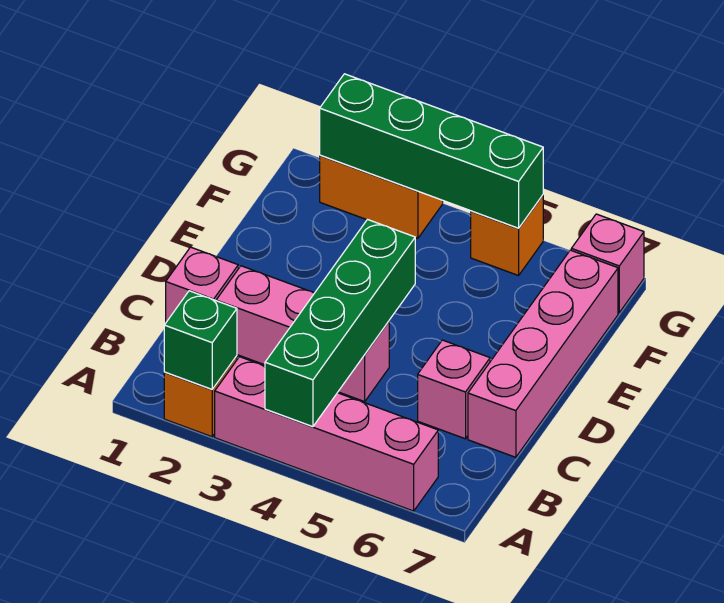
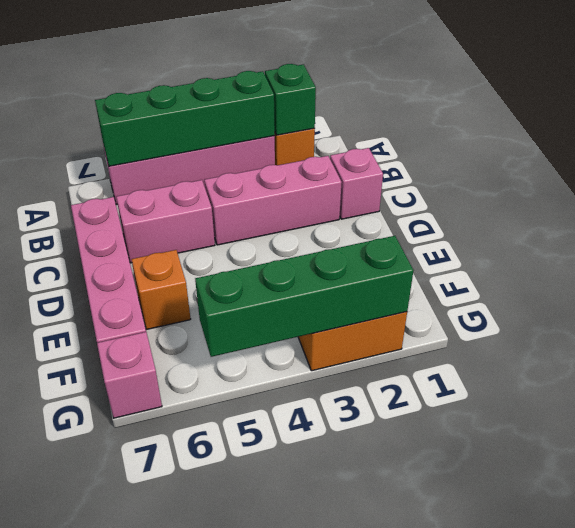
green 1x4 brick [265,220,415,427] -> green 1x4 brick turned to [95,71,275,166]
pink 1x1 brick [418,340,490,439] -> pink 1x2 brick [116,180,215,263]
orange 1x1 brick [471,195,543,276] -> orange 1x1 brick moved to [131,250,191,330]

